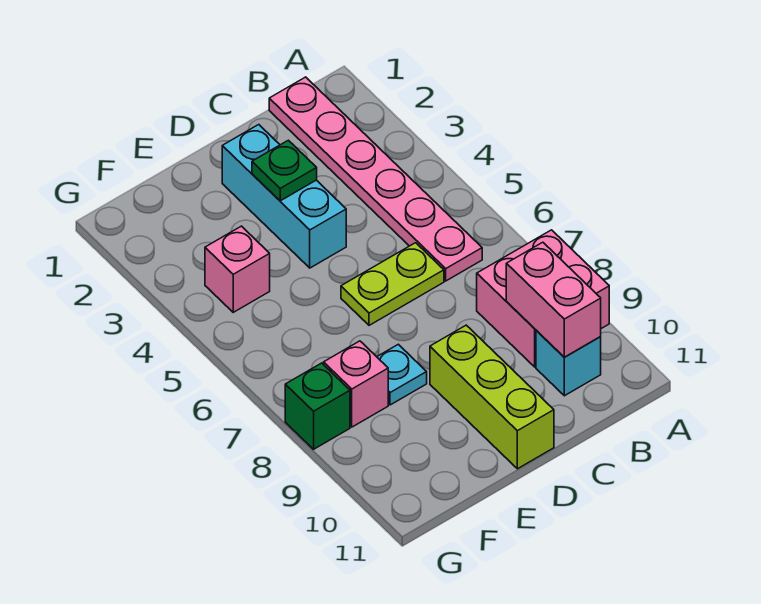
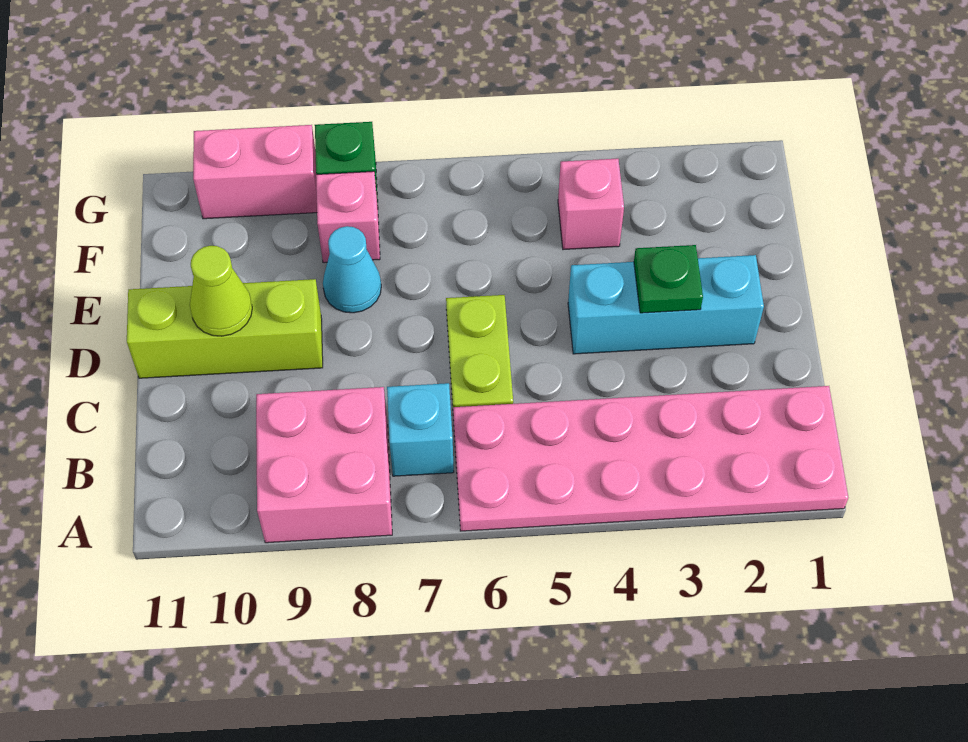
pink 1x6 plate [269,77,482,281] -> pink 2x6 plate [453,386,848,531]
pink 1x2 brick [506,242,601,357] -> pink 1x2 brick moved to [193,125,317,219]
cyan 1x1 brick [536,330,601,396] -> cyan 1x1 brick moved to [387,383,454,476]
none -> lime 1x1 cone [190,246,252,336]
cyan 1x1 plate [377,344,427,405] -> cyan 1x1 cone [323,226,381,313]

